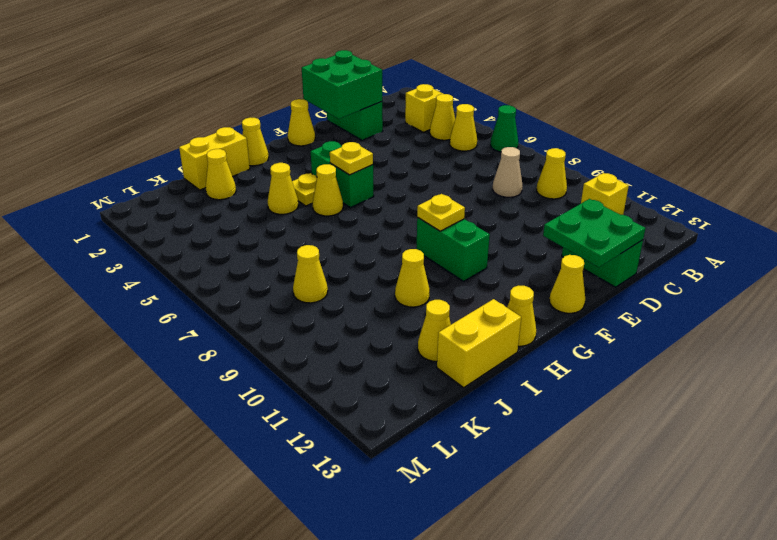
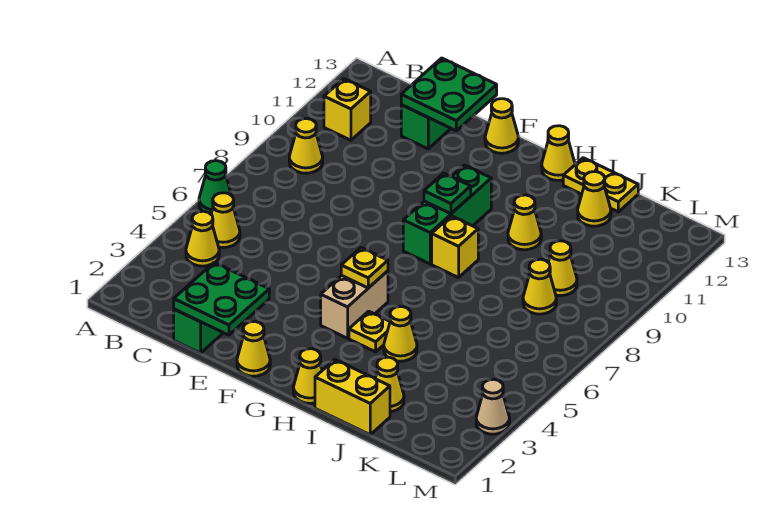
yellow 1x1 brick [405,84,443,132] -> yellow 1x1 brick moved to [432,216,478,278]
tan 1x1 cone [493,147,523,197] -> tan 1x1 cone moved to [476,379,510,434]
green 2x2 brick [302,50,382,119] -> green 2x2 plate [174,262,269,335]
green 1x2 brick [311,141,374,207] -> tan 1x2 brick [321,271,388,338]
green 1x2 brick [417,218,490,281] -> green 1x3 brick [403,165,491,264]
yellow 1x1 plate [417,194,465,231] -> green 1x1 plate [424,173,471,214]
yellow 1x1 cone [313,164,343,216] -> yellow 1x1 cone moved to [548,241,577,296]
yellow 1x2 brick [437,299,521,388] -> yellow 1x2 plate [563,158,638,212]

